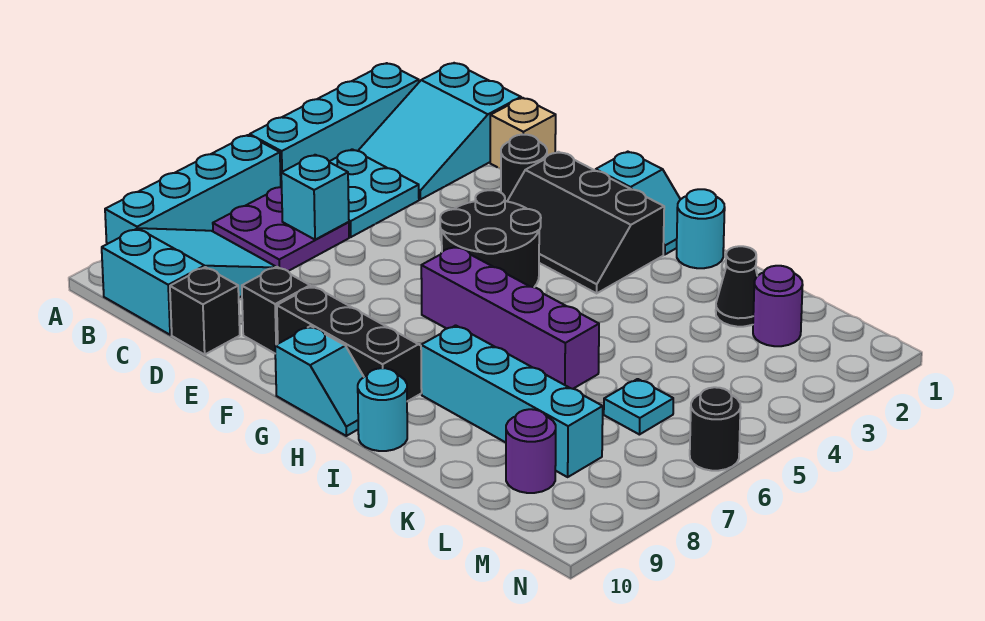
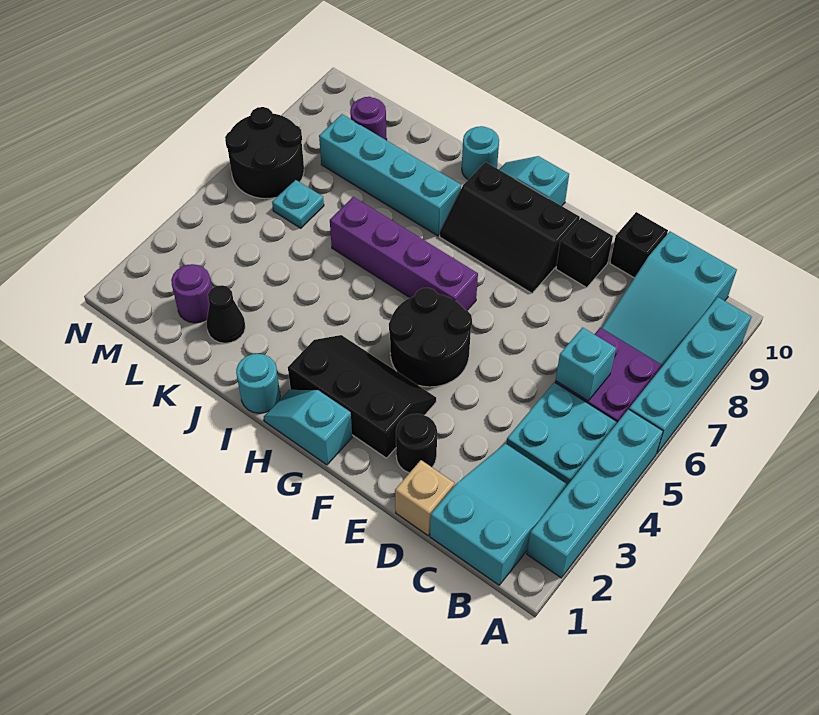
black 1x1 round brick [690,387,741,471] -> black 2x2 round brick [225,107,304,199]

